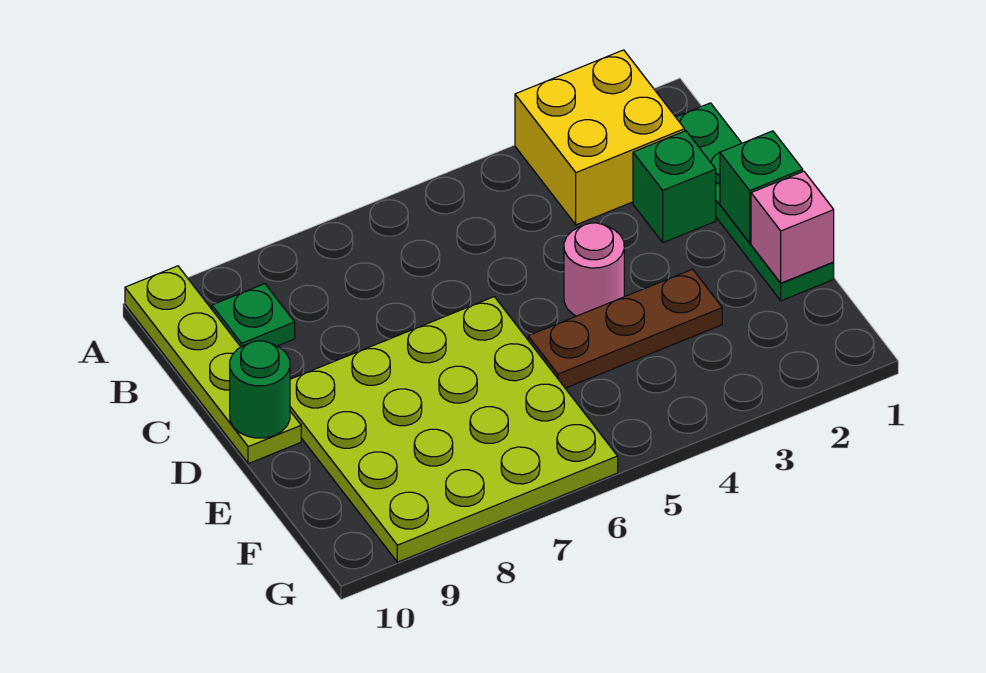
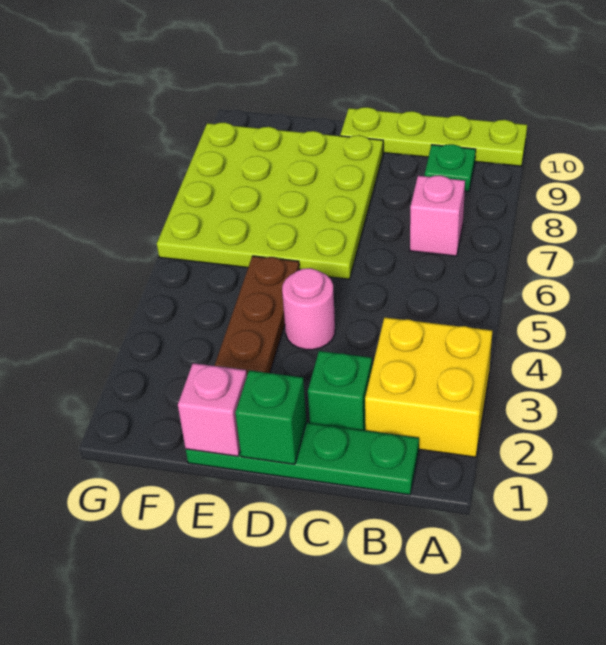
none -> pink 1x1 brick [410,175,465,256]
green 1x1 round brick [230,341,290,438] -> none

